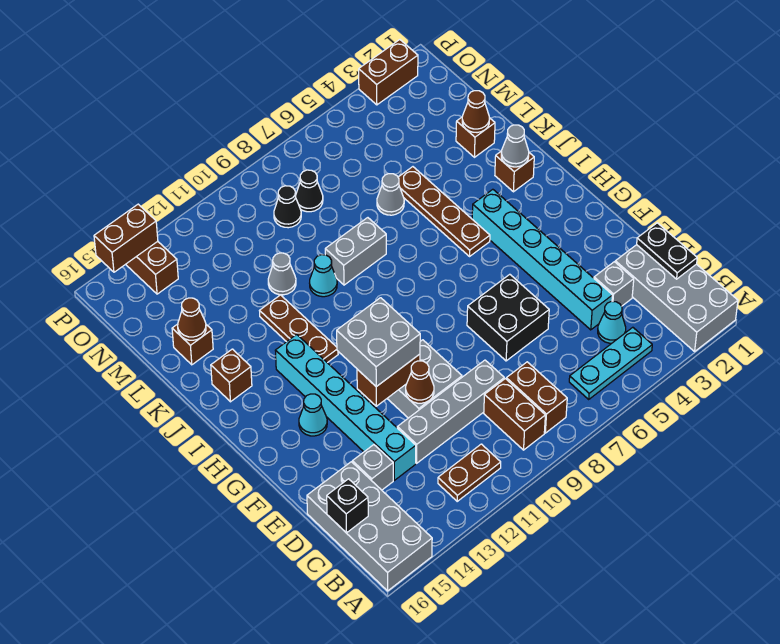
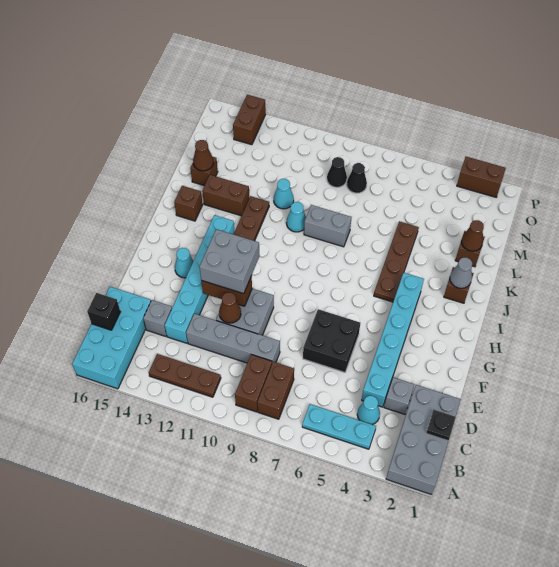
grey 2x4 brick [307,462,432,591] -> cyan 2x4 brick [72,287,151,389]
brown 1x2 plate [438,444,501,501] -> brown 1x3 plate [149,354,221,397]
black 1x2 plate [637,223,697,279] -> black 1x1 plate [426,410,456,441]
grey 1x1 cone [377,174,404,215] -> none
grey 1x1 cone [268,253,296,295] -> cyan 1x1 cone [274,179,294,209]
brown 1x2 brick [94,204,158,272] -> brown 1x2 brick moved to [202,175,250,216]

